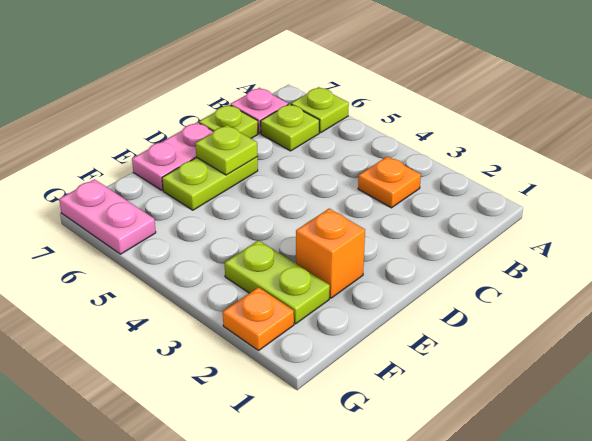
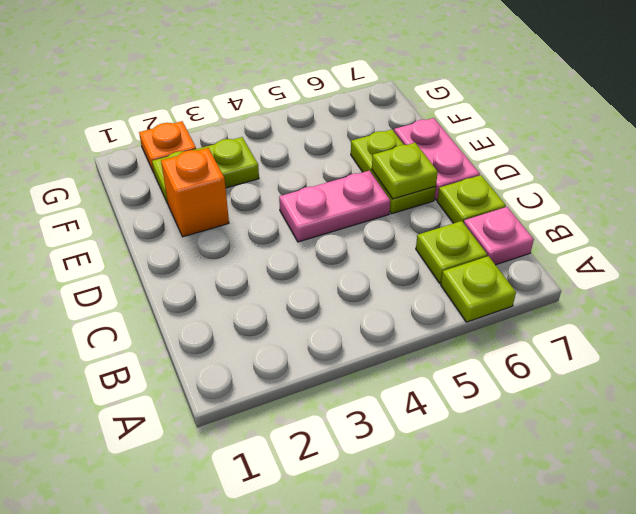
orange 1x1 plate [358,156,421,208] -> none
pink 1x2 plate [59,179,156,254] -> pink 1x2 plate moved to [279,171,390,242]

